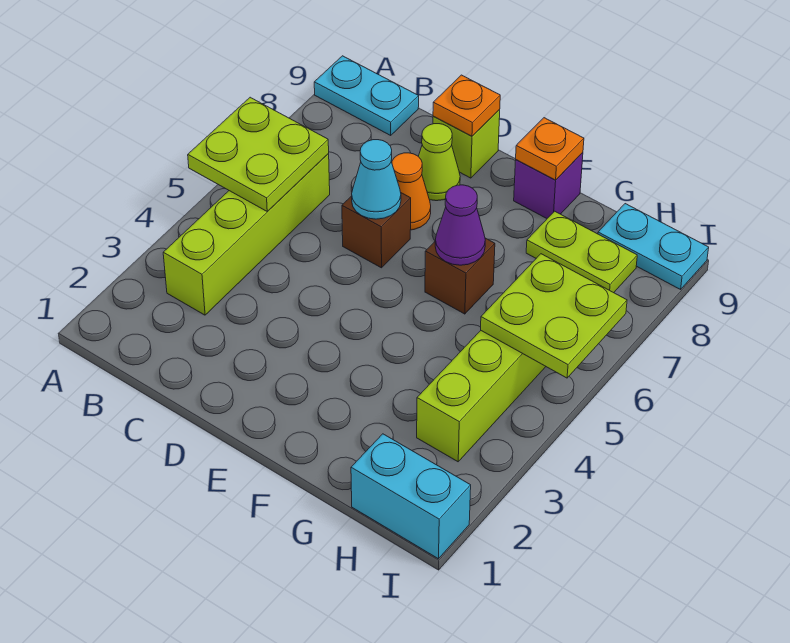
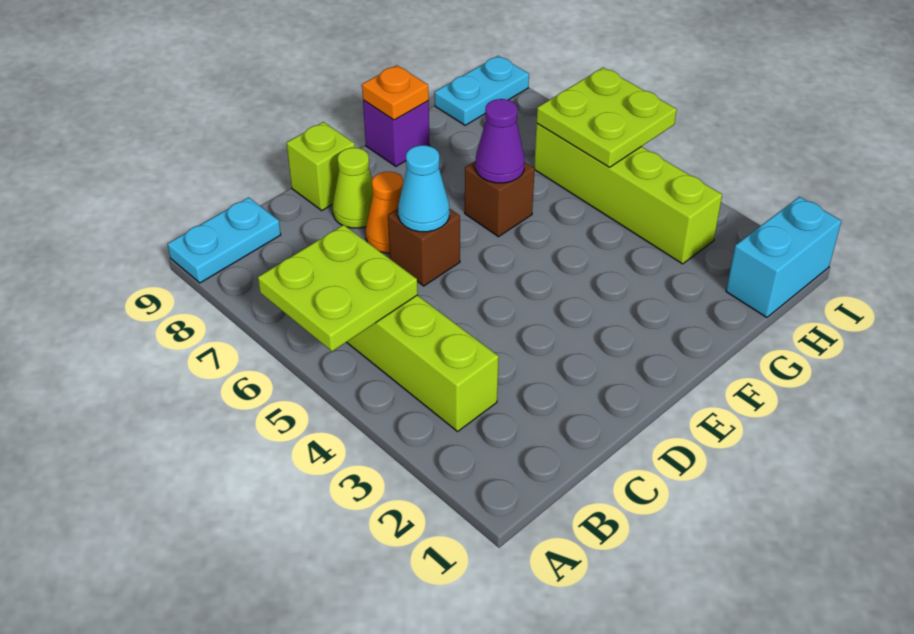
orange 1x1 plate [433,75,500,136] -> none
lime 1x2 plate [526,211,637,293] -> none

